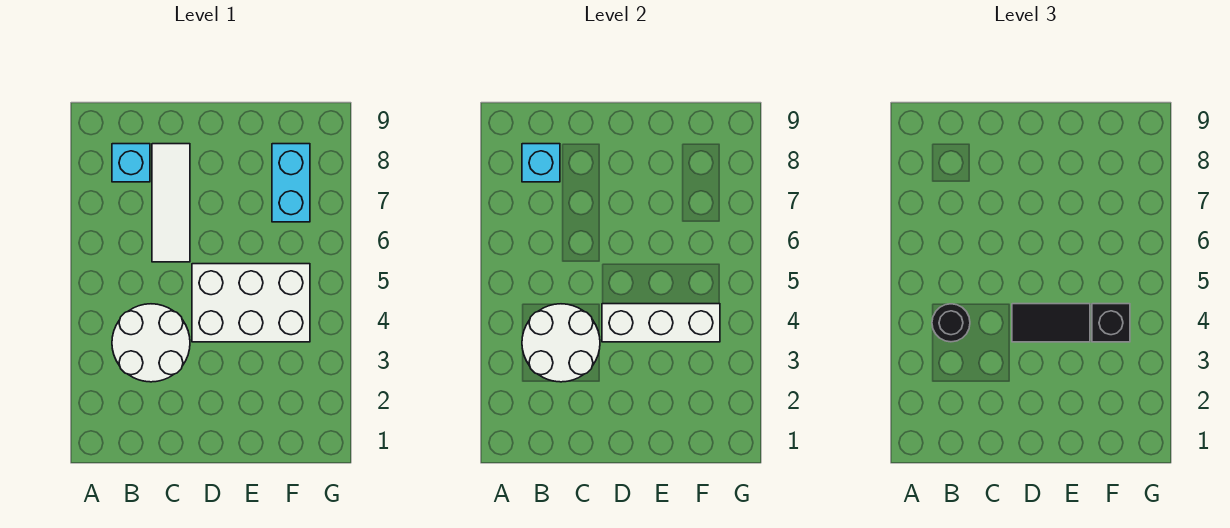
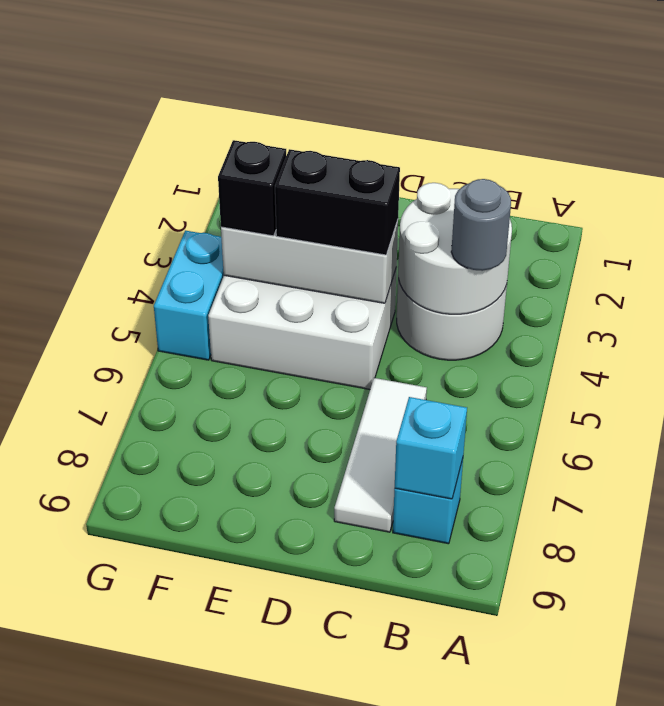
black 1x1 round brick [932,304,970,342] -> grey 1x1 round brick [451,179,511,271]
black 1x2 tile [1012,304,1090,342] -> black 1x2 brick [275,149,400,255]
cyan 1x2 brick [272,144,310,222] -> cyan 1x2 brick moved to [154,231,224,360]

